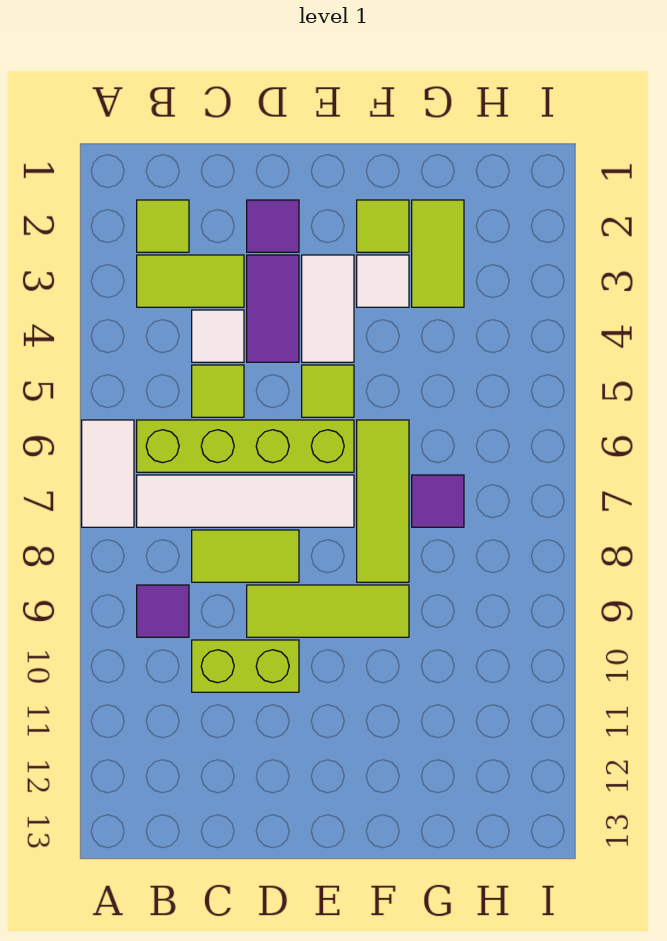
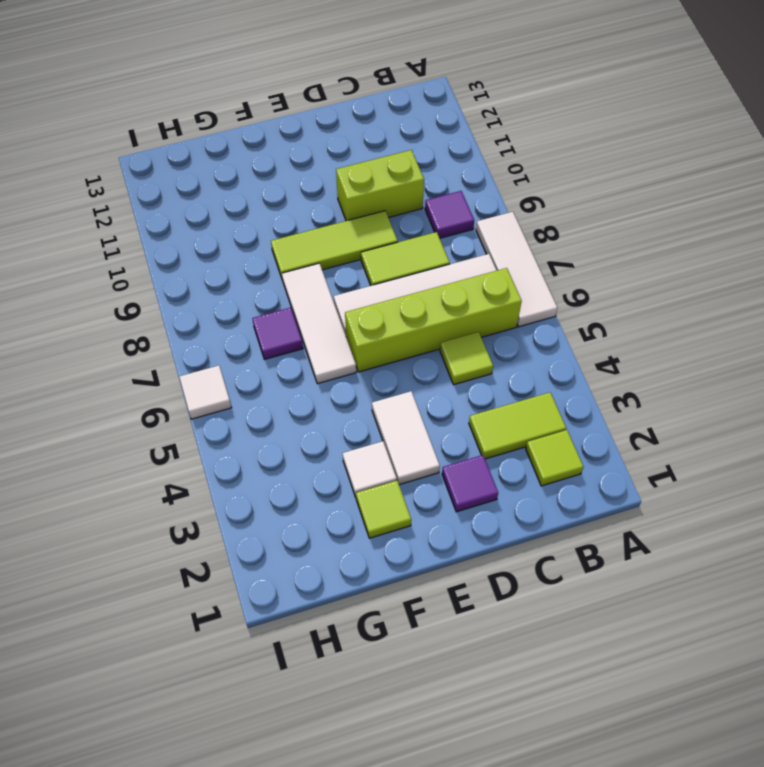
white 1x2 tile [82,420,134,527] -> white 1x3 tile [476,212,557,327]
white 1x1 tile [192,310,244,362] -> white 1x1 tile moved to [179,365,232,419]
purple 1x2 tile [247,255,299,362] -> none
lime 1x1 tile [302,365,354,417] -> none
lime 1x3 tile [357,420,409,582] -> white 1x3 tile [282,263,356,384]
lime 1x2 tile [412,200,464,307] -> none

